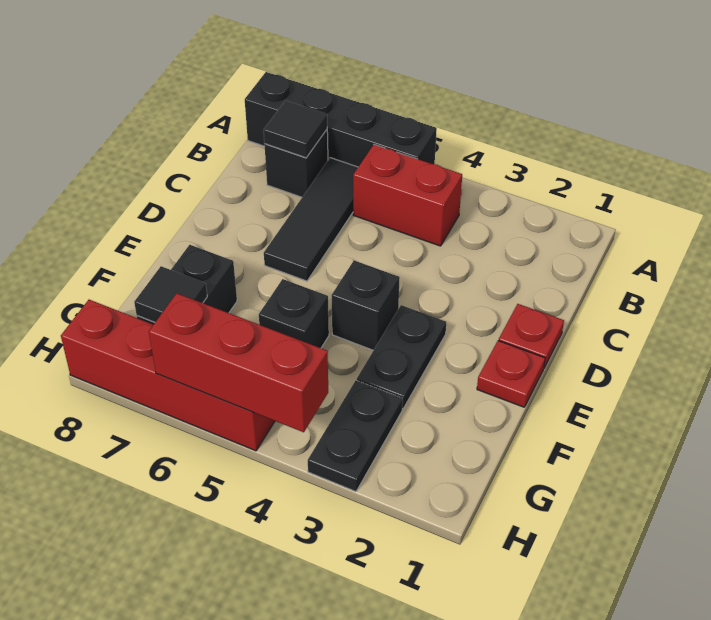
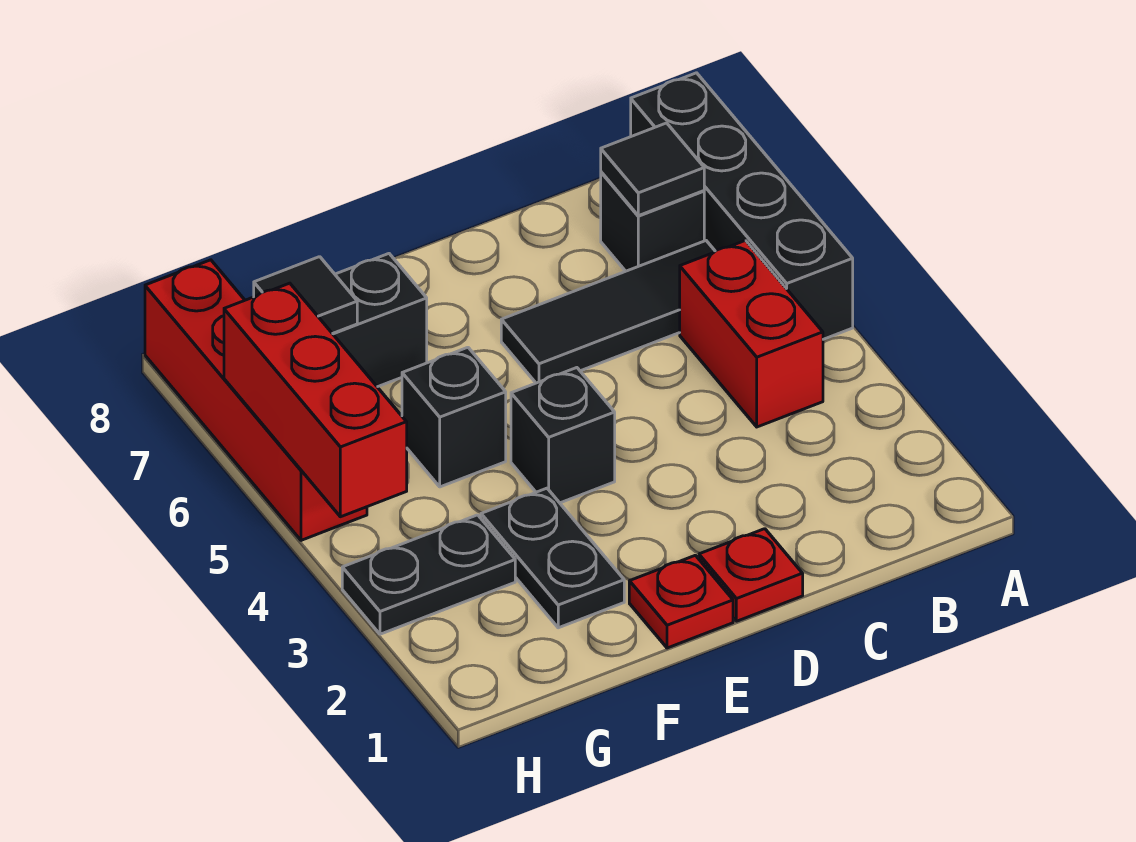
black 1x2 plate [357,305,446,409] -> black 1x2 plate turned to [481,488,624,628]

